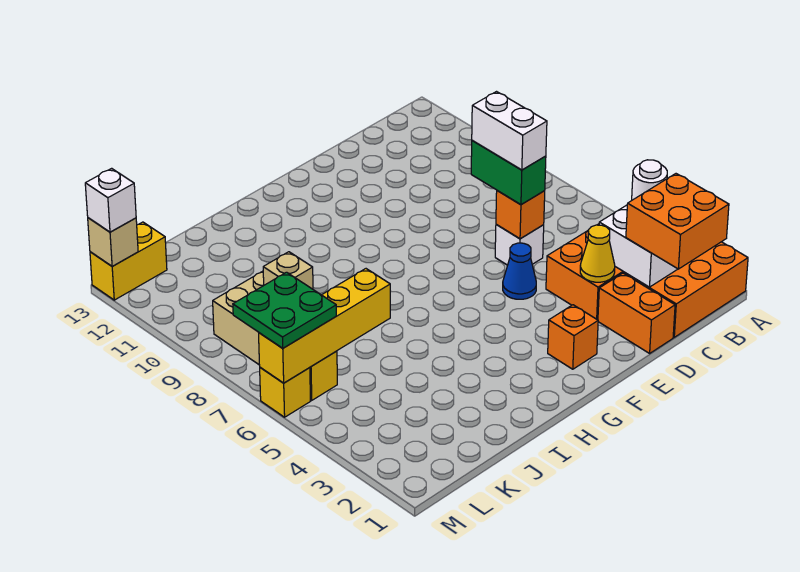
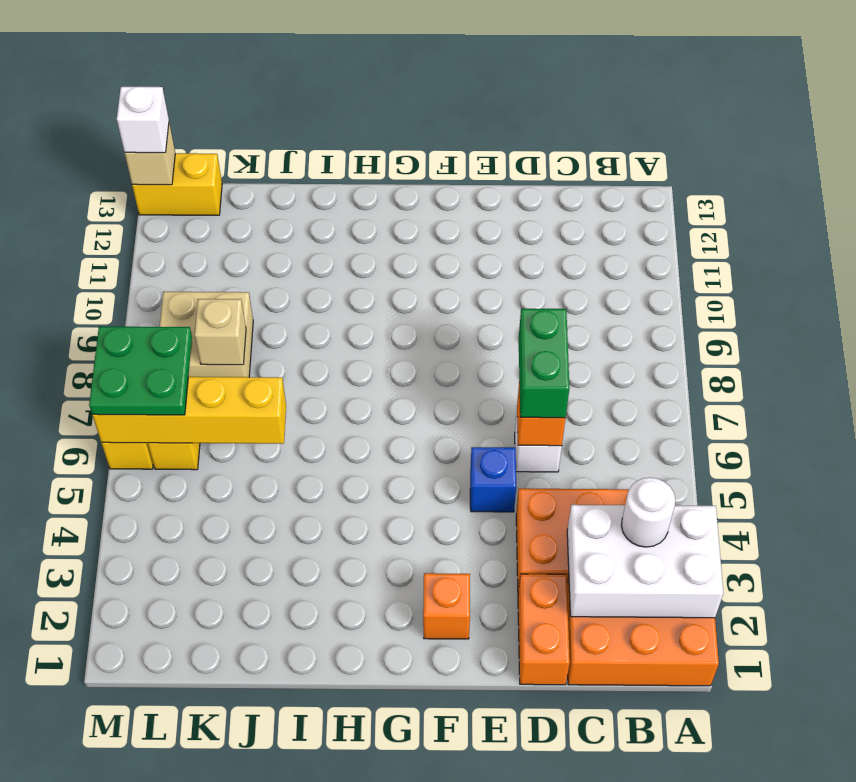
orange 2x2 brick [626,174,729,269] -> none
yellow 1x1 cone [580,225,615,282] -> none
white 1x2 brick [472,92,547,170] -> none
blue 1x1 cone [503,243,536,299] -> blue 1x1 brick [470,447,516,512]

